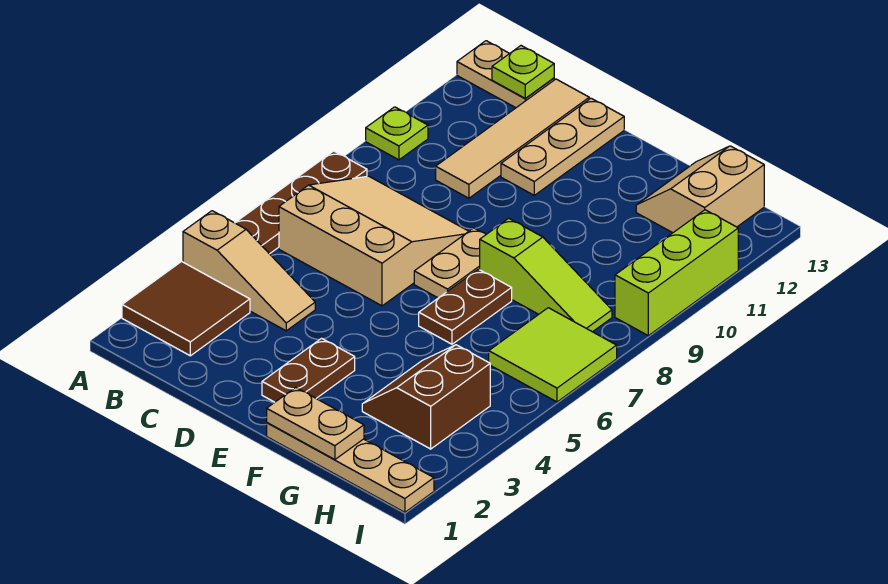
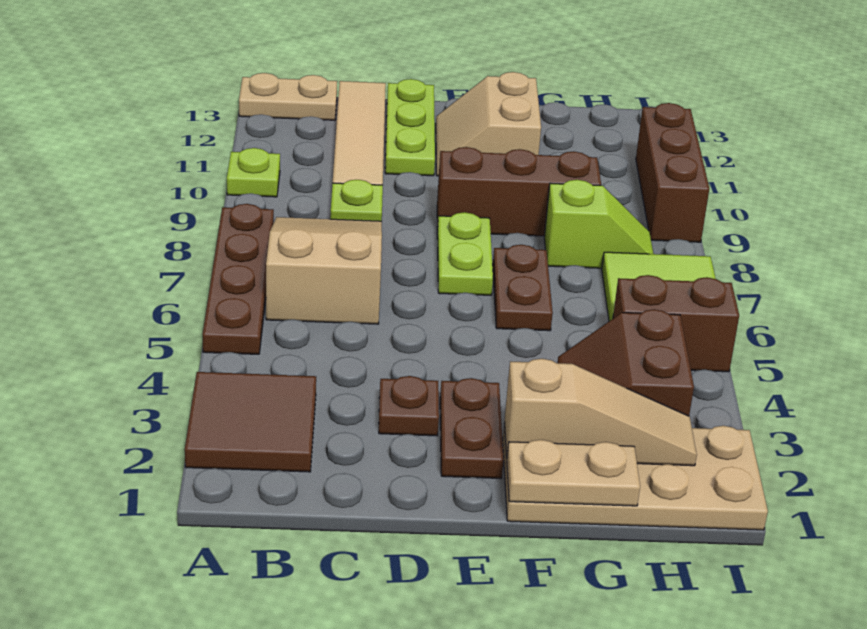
tan 1x3 slope [183,211,315,331] -> tan 1x3 slope moved to [504,359,697,466]
tan 3x3 slope [279,176,469,306] -> tan 2x3 slope [266,217,382,324]
lime 1x1 plate [492,46,554,98] -> lime 1x1 plate moved to [330,180,383,221]
none -> brown 1x1 plate [379,376,439,436]
tan 1x3 plate [501,98,624,195] -> lime 1x3 plate [385,79,435,176]
tan 1x2 plate [414,228,486,298] -> lime 1x2 plate [437,212,493,295]
none -> brown 1x3 brick [437,147,601,236]
tan 1x4 plate [267,423,434,512] -> tan 2x4 plate [503,422,768,530]
lime 1x3 slope [480,218,612,332] -> lime 1x2 slope [544,180,653,268]
tan 2x2 slope [636,146,764,233] -> tan 2x2 slope moved to [436,72,541,176]
none -> brown 1x2 brick [613,275,739,372]
lime 1x3 brick [615,210,738,336] -> brown 1x3 brick [636,103,709,242]

